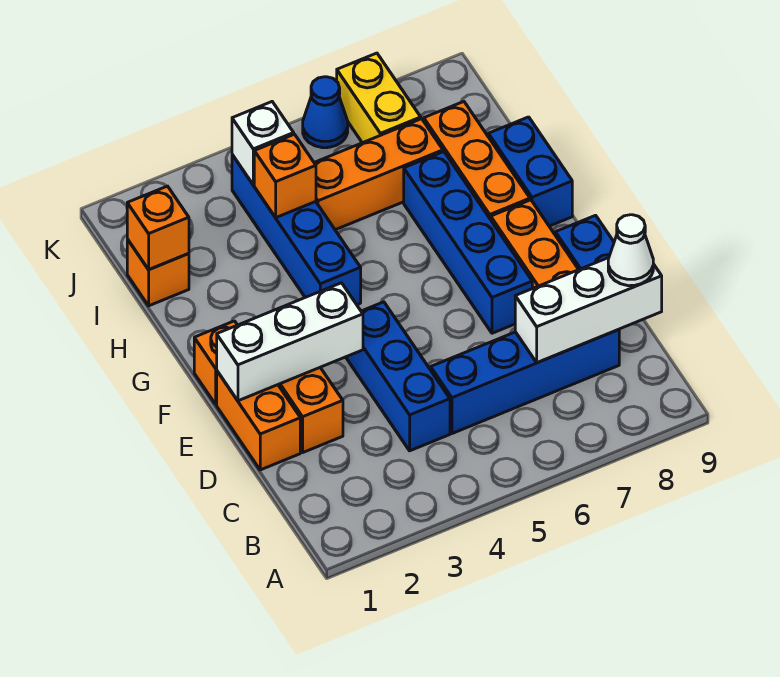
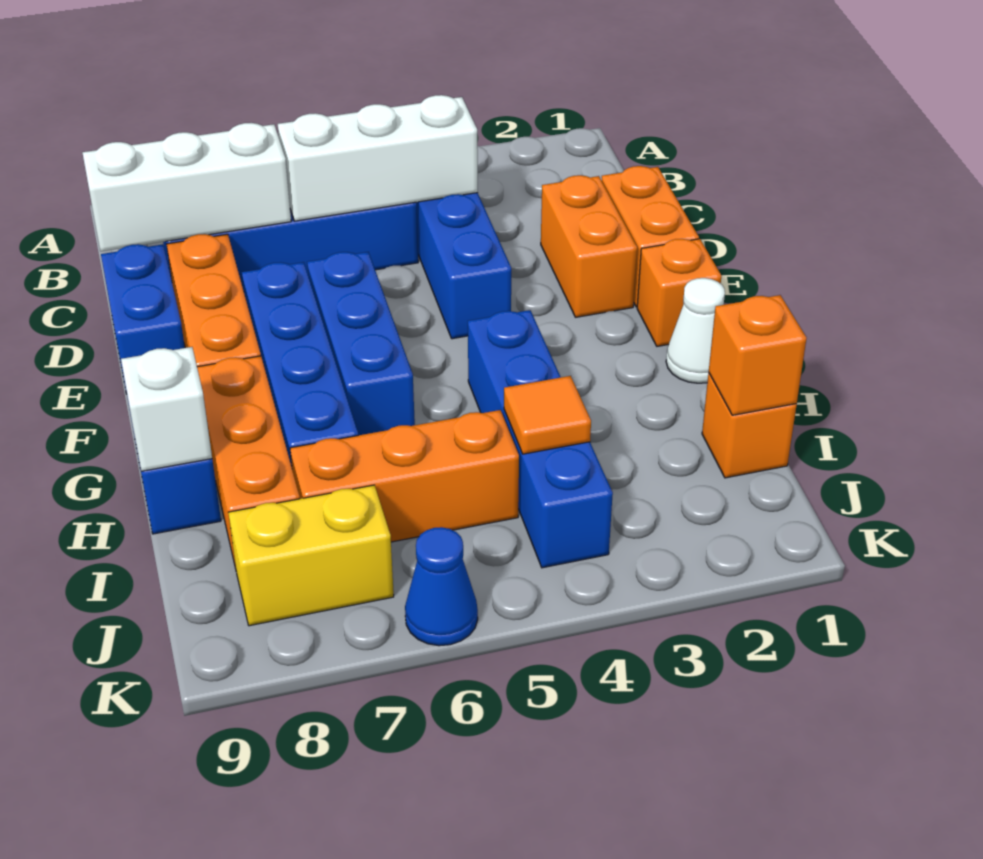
white 1x1 cone [608,215,653,286] -> white 1x1 cone moved to [666,278,725,383]
white 1x3 brick [217,283,363,401] -> white 1x3 brick moved to [278,95,478,221]
none -> blue 1x3 brick [307,252,415,435]
orange 1x1 brick [254,134,316,218] -> orange 1x1 tile [504,376,591,454]
white 1x1 brick [232,102,294,185] -> white 1x1 brick moved to [121,347,212,471]
yellow 1x2 brick [337,53,421,143] -> yellow 1x2 brick turned to [228,485,394,626]

